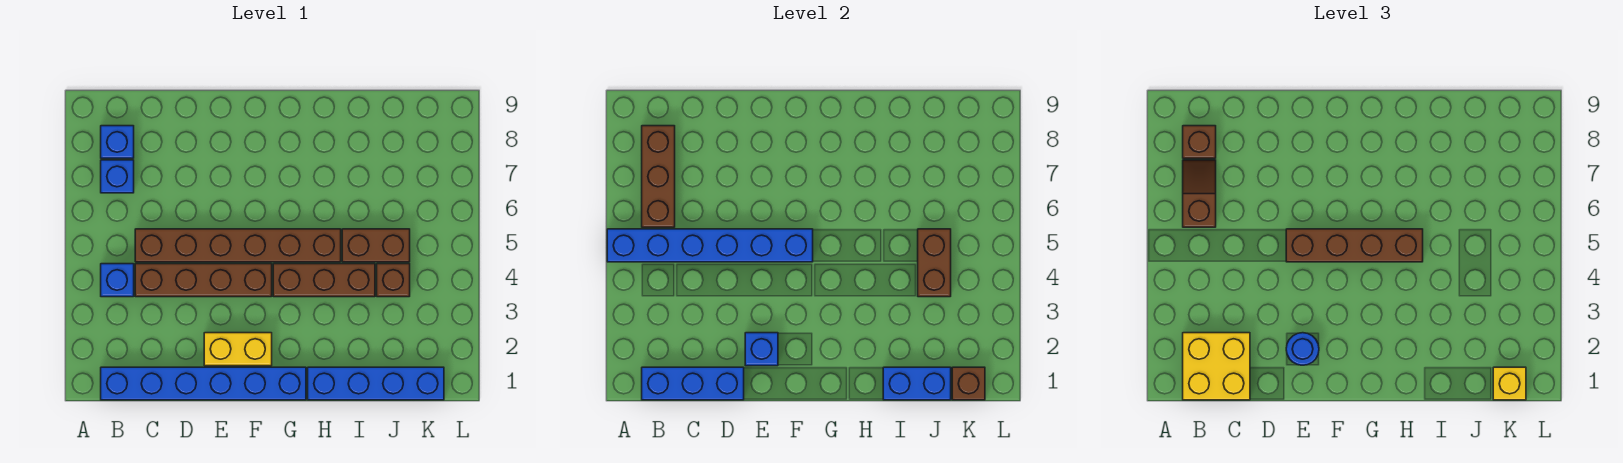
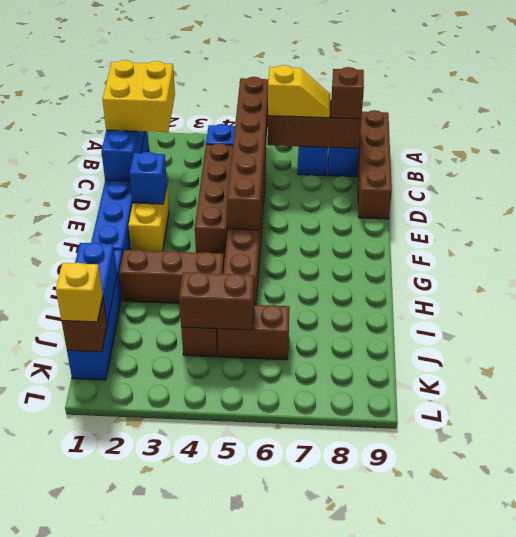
blue 1x6 brick [607,229,813,262] -> brown 1x6 brick [227,77,268,230]
brown 1x2 slope [1183,160,1216,227] -> yellow 1x2 slope [268,65,330,118]
blue 1x1 round brick [1286,333,1319,365] -> none
brown 1x4 brick [1286,229,1423,262] -> brown 1x4 brick moved to [358,110,392,219]
brown 1x3 brick [273,264,375,297] -> brown 1x3 brick turned to [119,249,224,303]
brown 1x2 brick [342,229,410,262] -> brown 1x2 brick turned to [217,305,290,360]

